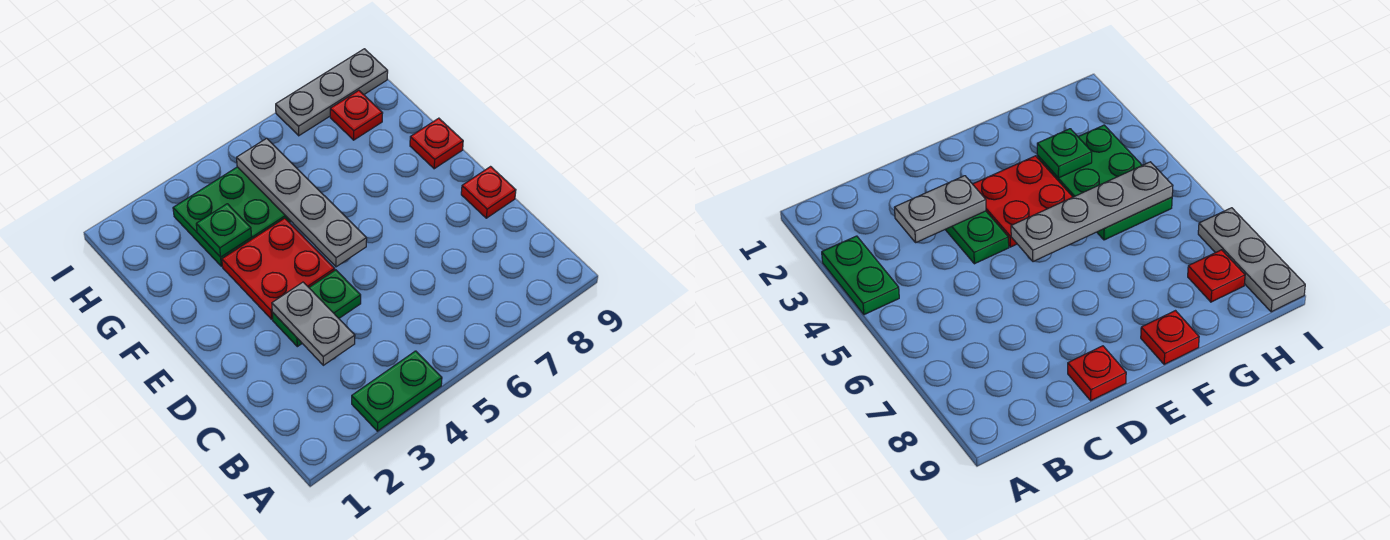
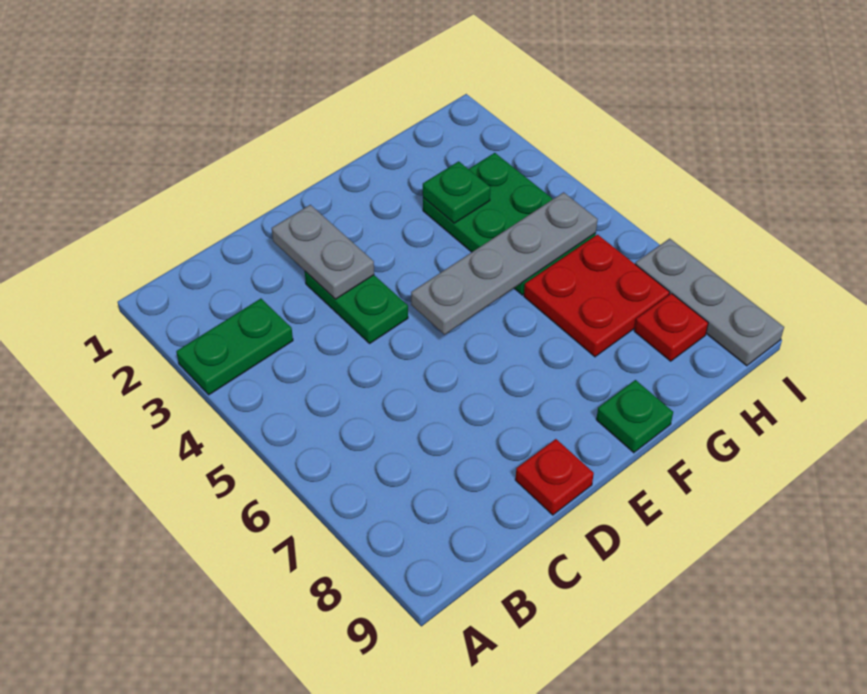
green 1x2 plate [352,351,442,431] -> green 1x2 plate turned to [176,299,293,395]
grey 1x2 plate [272,282,355,365] -> grey 1x2 plate turned to [272,205,374,299]
red 2x2 plate [222,218,335,319] -> red 2x2 plate moved to [524,235,670,357]
red 1x1 plate [410,118,463,169] -> green 1x1 plate [596,380,673,453]

